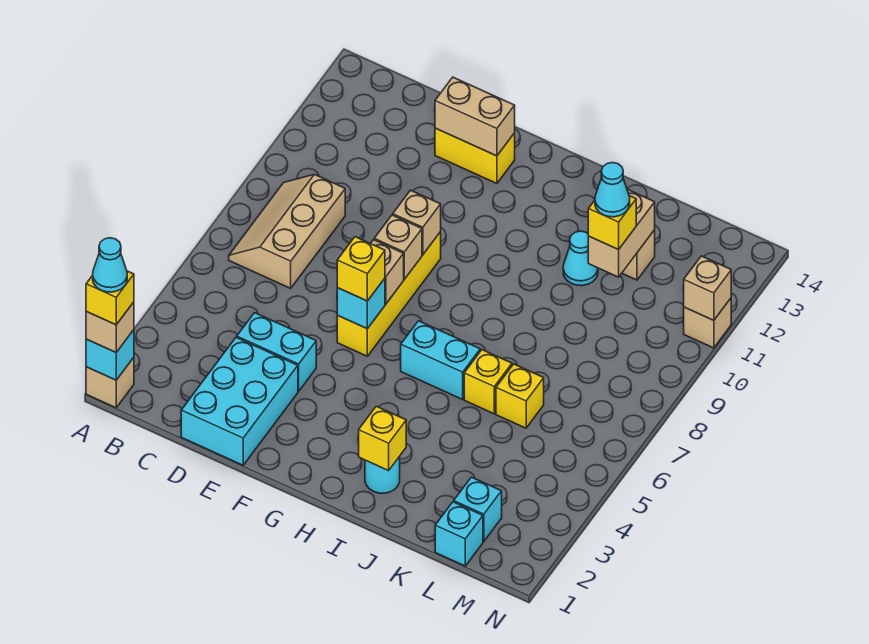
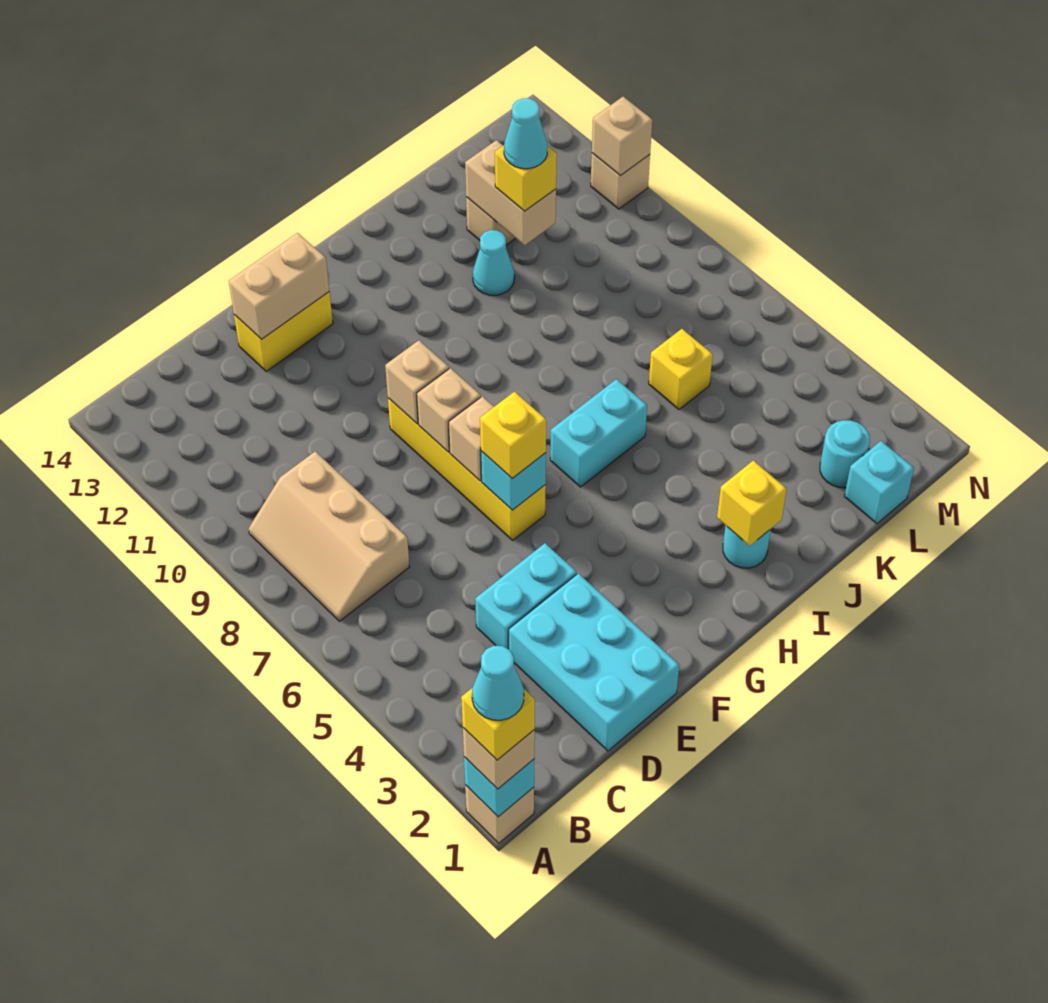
yellow 1x1 brick [464,350,512,414] -> none
cyan 1x1 brick [454,477,502,541] -> cyan 1x1 round brick [820,420,870,487]

